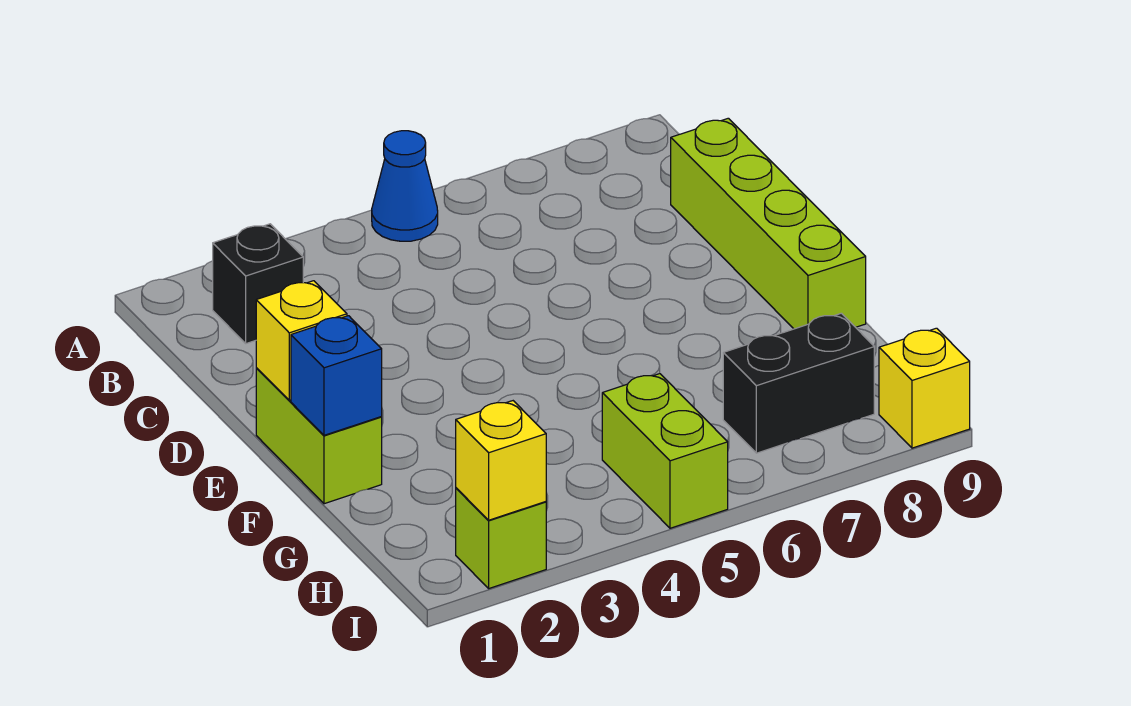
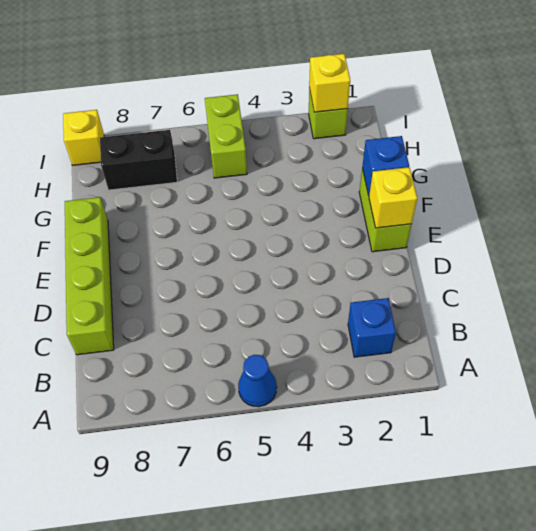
black 1x1 brick [213,224,303,344] -> blue 1x1 brick [348,298,396,357]

